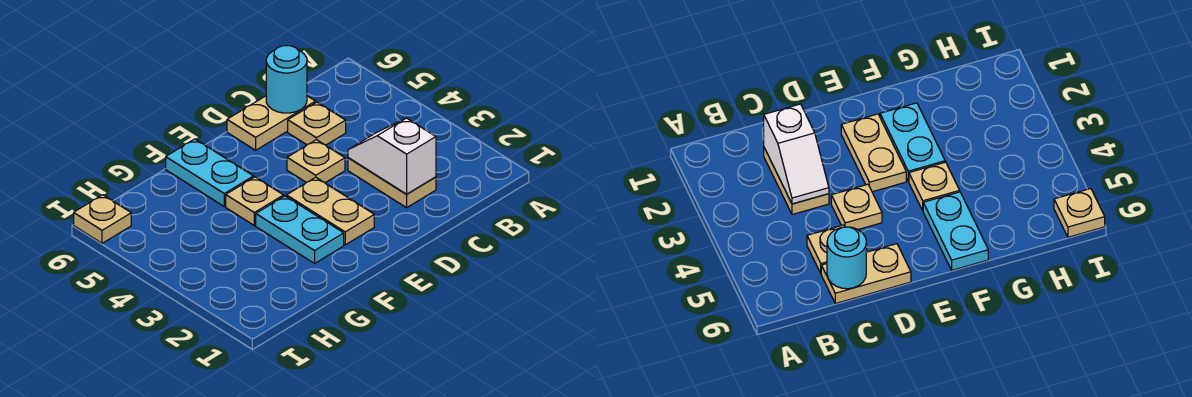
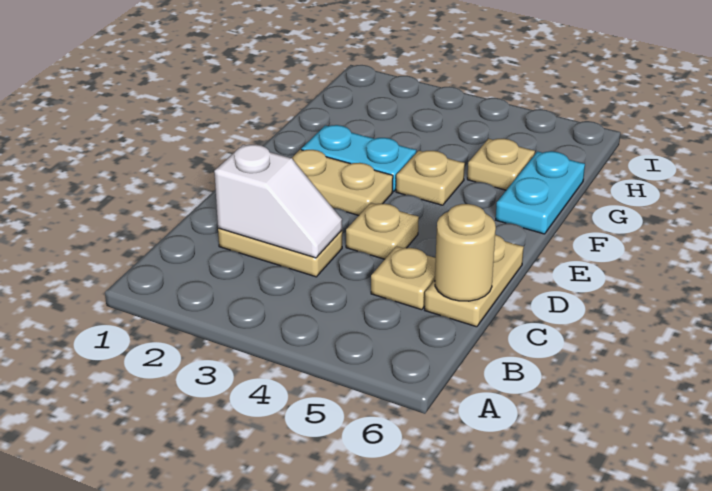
cyan 1x1 round brick [266,46,307,113] -> tan 1x1 round brick [435,204,496,301]
cyan 1x2 plate [166,139,254,206] -> cyan 1x2 plate turned to [496,151,585,234]
tan 1x1 plate [74,195,131,243] -> tan 1x1 plate moved to [467,139,535,190]

